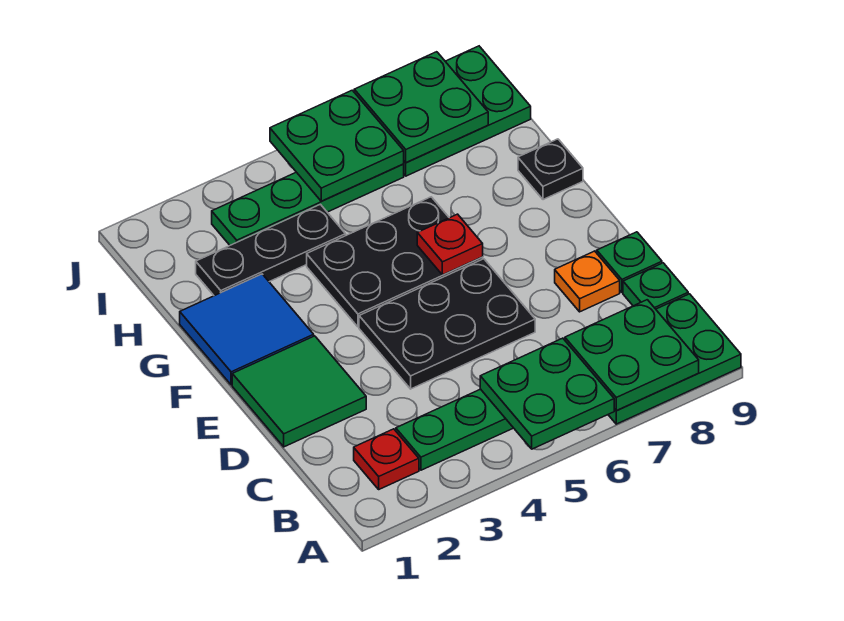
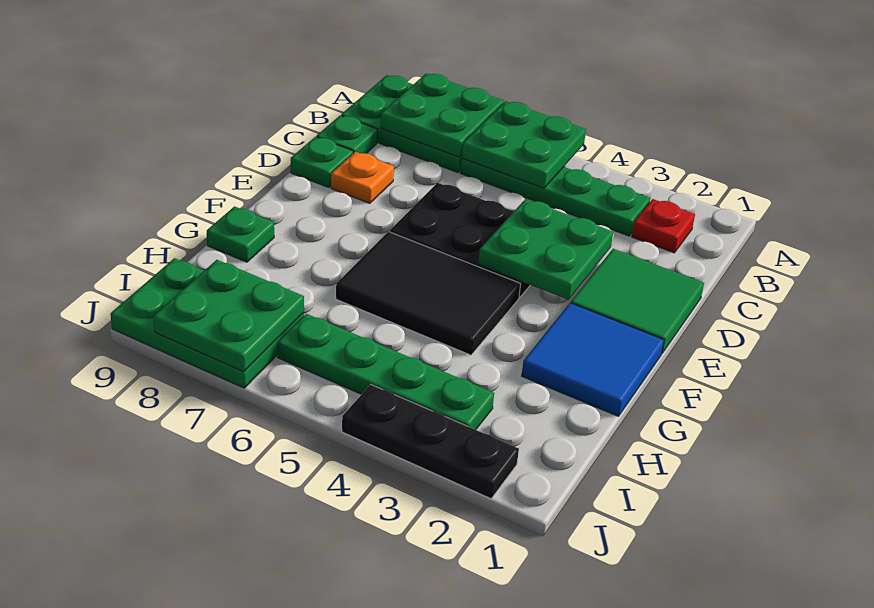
black 2x3 plate [307,197,483,327] -> black 2x3 tile [336,232,521,355]
red 1x1 plate [417,214,483,275] -> none
black 1x1 plate [518,139,583,200] -> green 1x1 plate [207,206,274,262]
black 1x3 plate [196,204,346,296] -> black 1x3 plate moved to [342,385,519,499]
green 2x2 plate [270,90,404,201] -> green 2x2 plate moved to [478,199,613,300]

